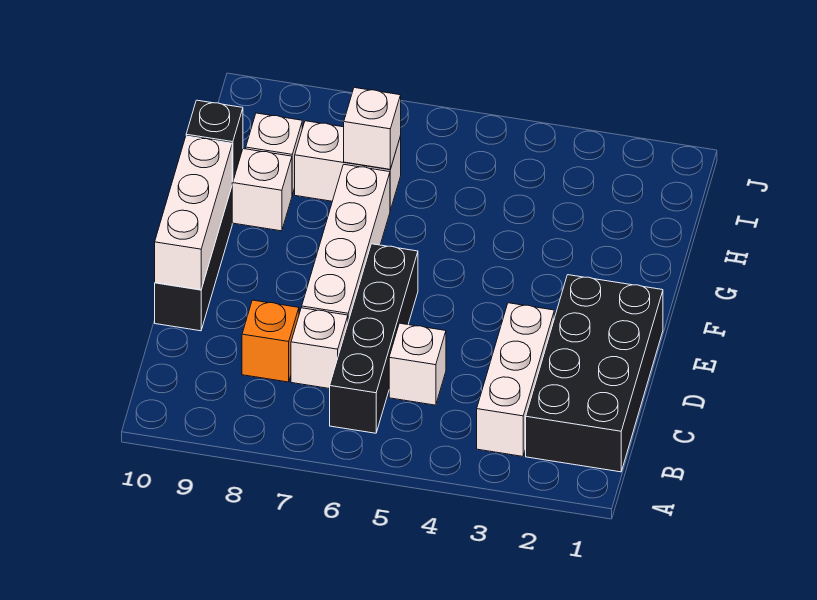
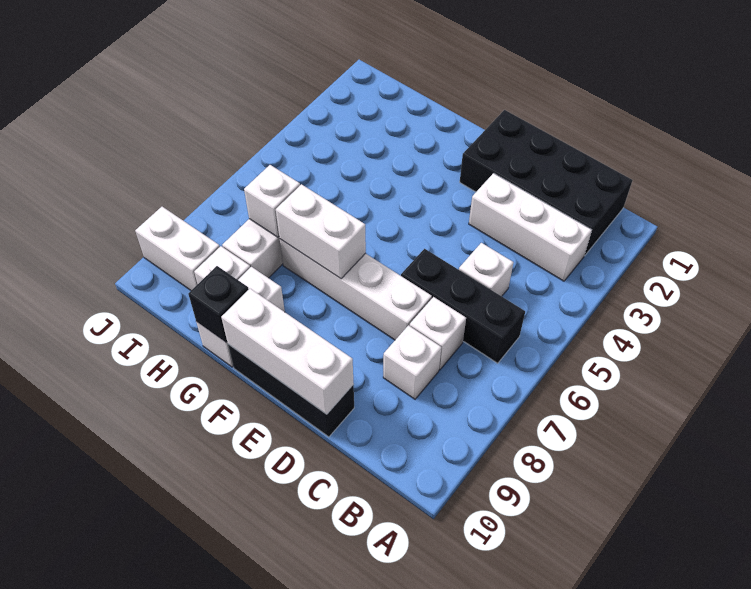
black 1x4 brick [330,244,418,433] -> black 1x3 brick [401,249,525,363]
orange 1x1 brick [242,300,299,382] -> white 1x1 brick [383,325,441,399]
none -> white 1x2 brick [276,184,366,279]
none -> white 1x2 brick [135,207,220,290]

